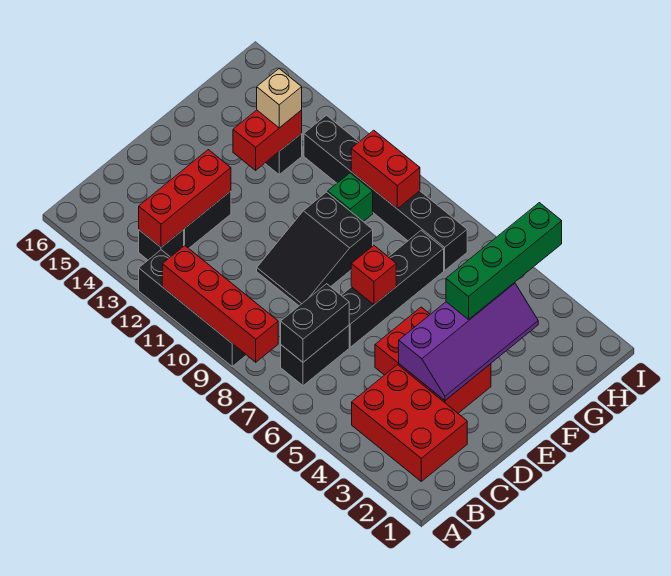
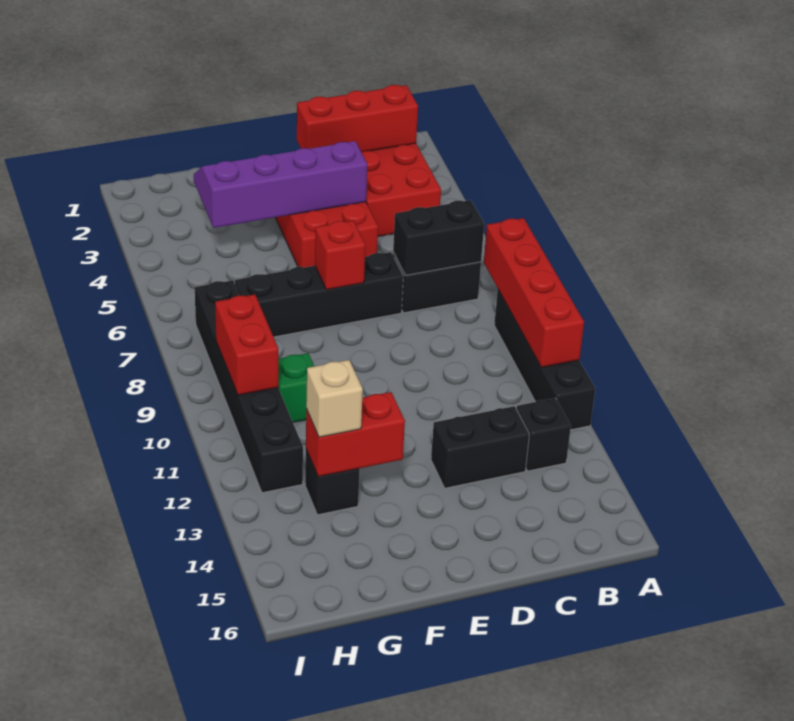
red 1x3 brick [139,150,231,247] -> red 1x3 brick moved to [297,85,418,152]
black 2x3 slope [257,192,373,306] -> none
green 1x4 brick [446,203,562,320] -> none

